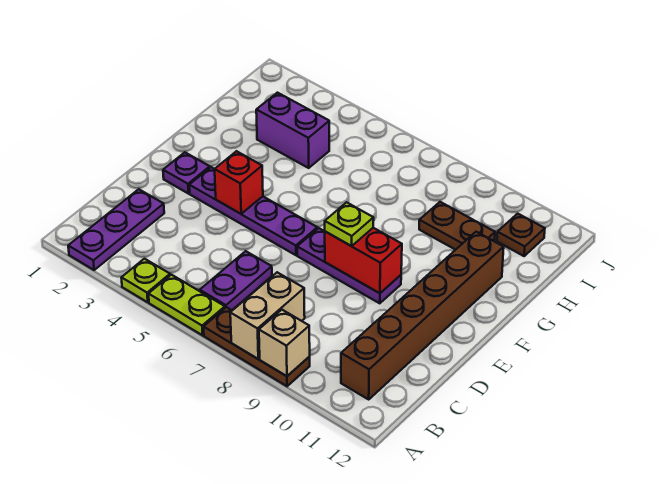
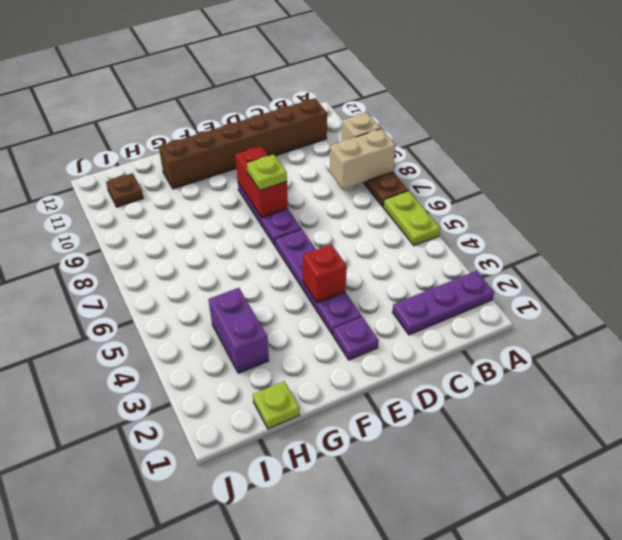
lime 1x1 plate [122,259,170,302] -> lime 1x1 plate moved to [253,381,300,429]
purple 1x2 plate [200,251,272,310] -> none
brown 1x2 plate [419,202,495,250] -> none

